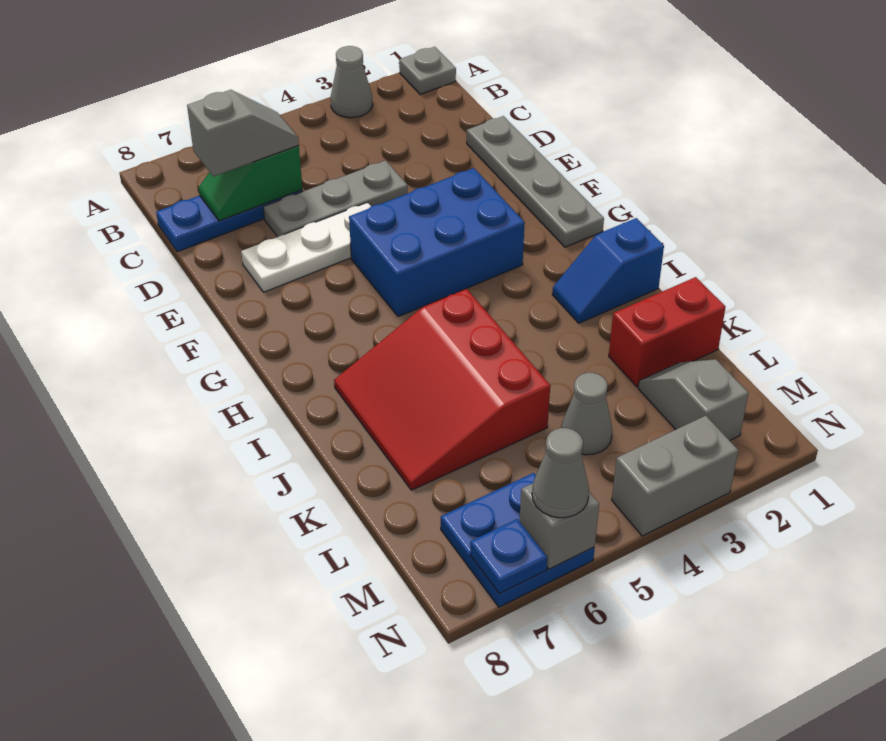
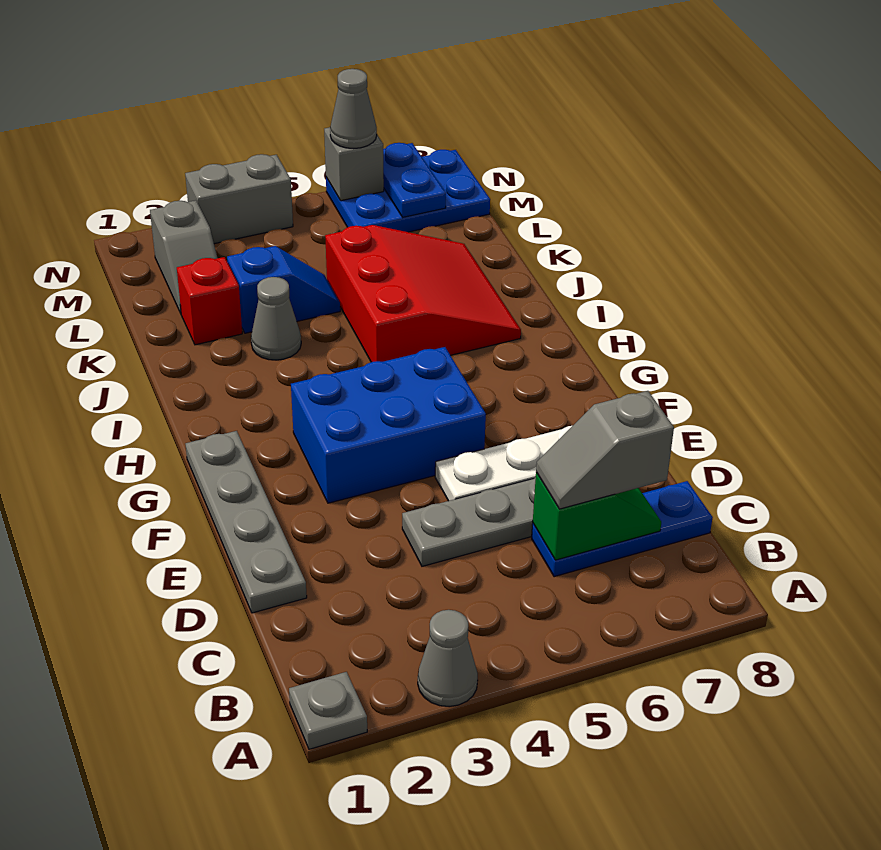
blue 1x2 slope [552,218,664,323] -> blue 1x2 slope moved to [227,246,340,333]
red 1x2 brick [609,277,725,387] -> red 1x1 brick [177,257,242,345]
grey 1x1 cone [561,373,612,455] -> grey 1x1 cone moved to [251,277,301,360]
blue 2x2 plate [441,473,595,607] -> blue 2x3 plate [326,150,490,232]
blue 1x1 plate [470,519,547,594] -> blue 1x2 plate [383,143,446,217]

